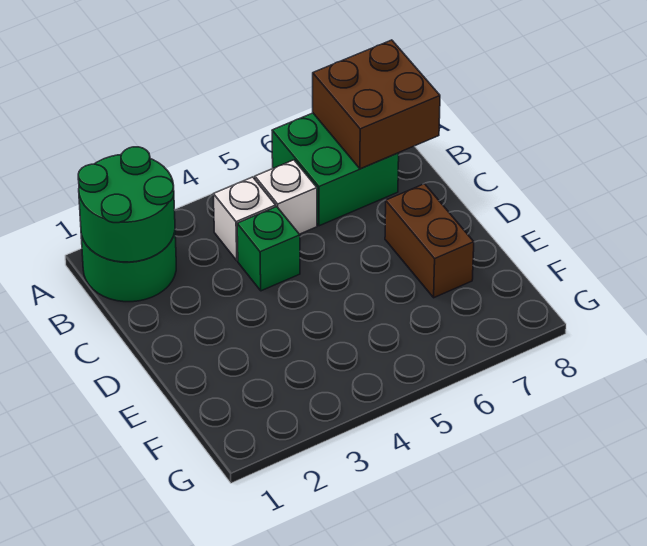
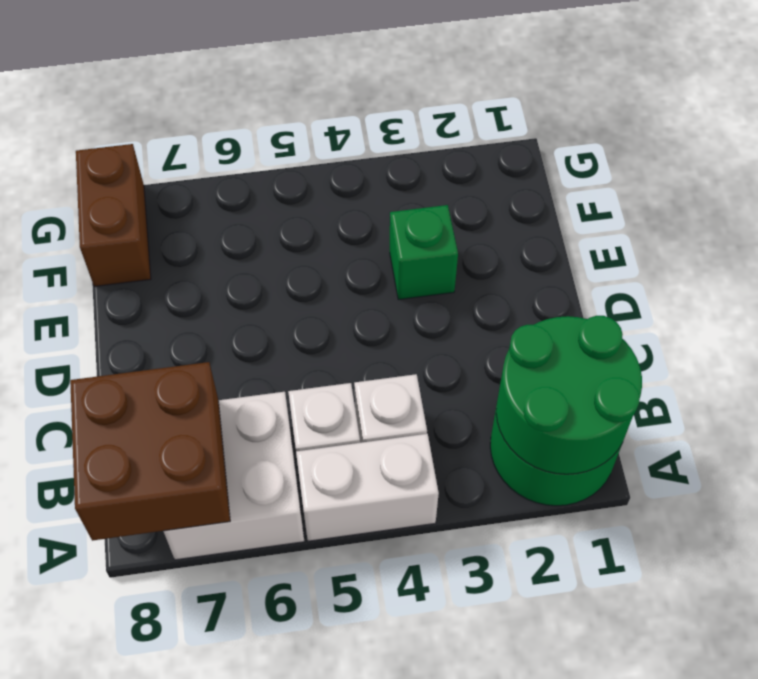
none -> white 1x2 brick [296,434,439,541]
green 2x2 brick [272,113,399,226] -> white 2x2 brick [163,392,304,560]
green 1x1 brick [237,207,300,291] -> green 1x1 brick moved to [390,205,458,300]
brown 1x2 brick [385,184,474,298] -> brown 1x2 brick moved to [76,144,151,287]

